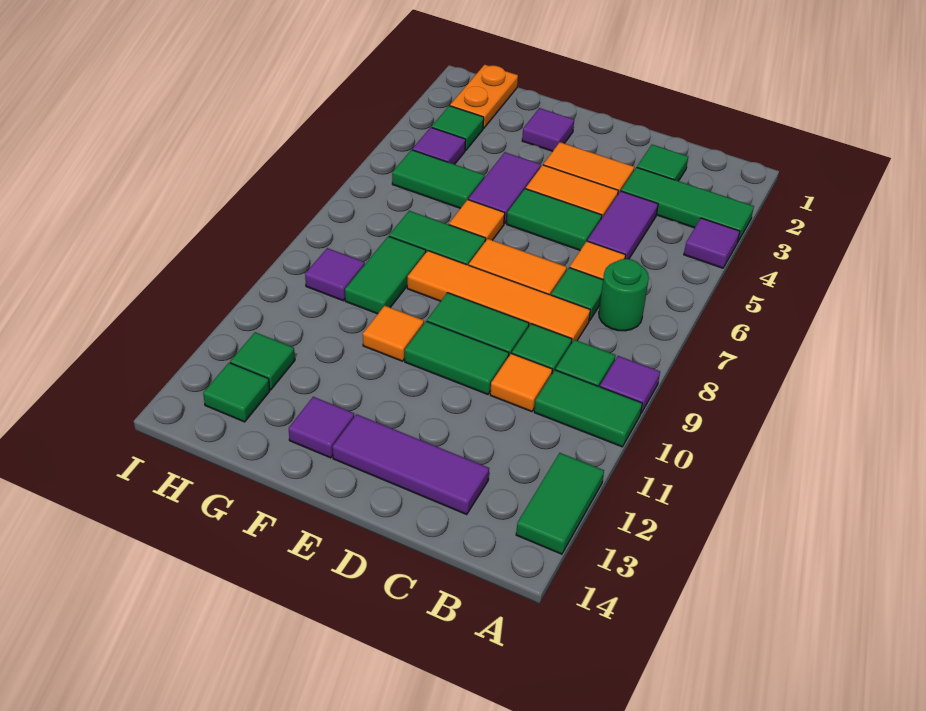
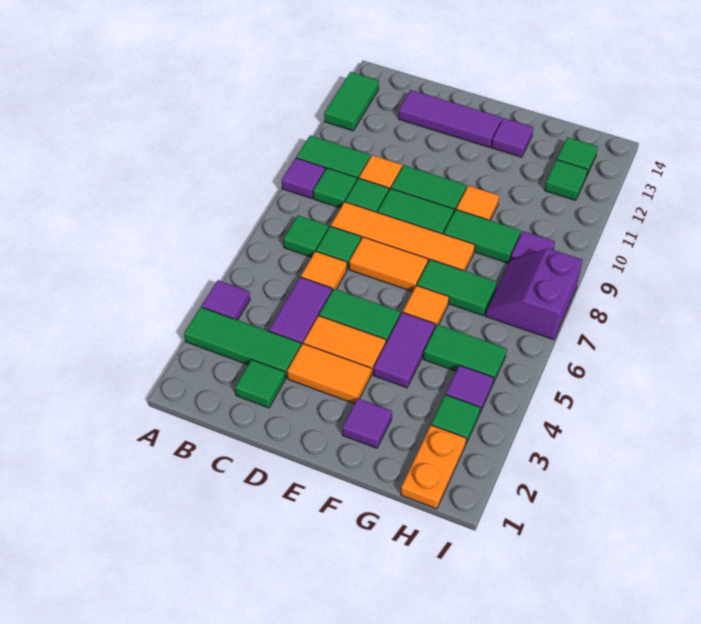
green 1x1 round brick [599,259,649,331] -> green 1x1 tile [283,216,329,257]
green 1x2 tile [345,236,426,314] -> green 1x2 tile turned to [444,210,521,263]
none -> purple 2x2 slope [485,248,582,340]

